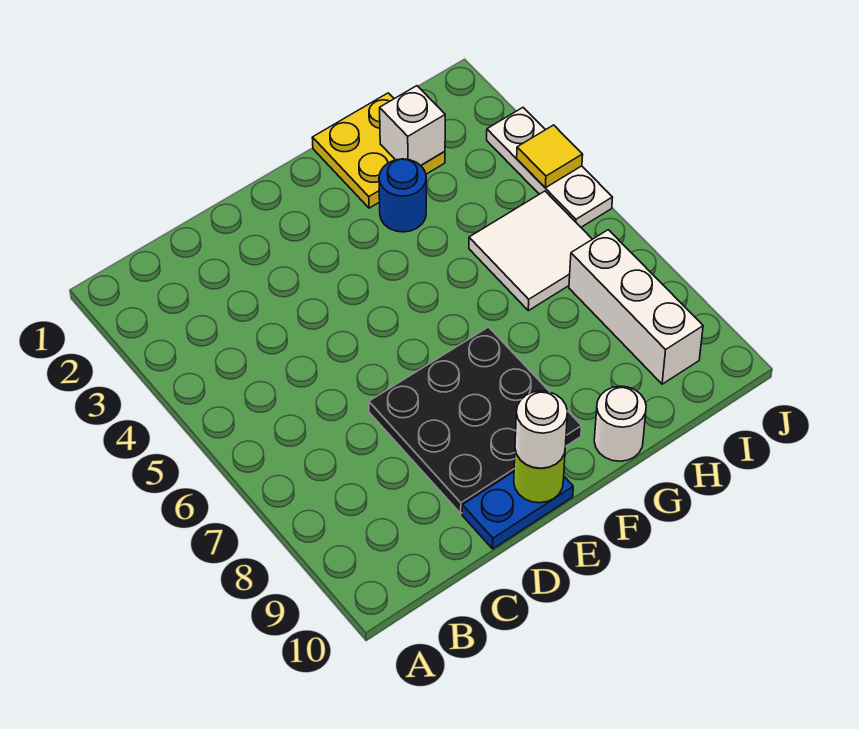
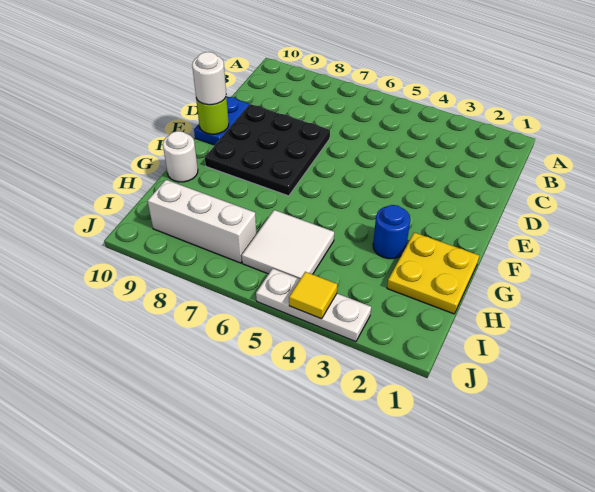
white 1x1 brick [380,86,445,165] -> none

